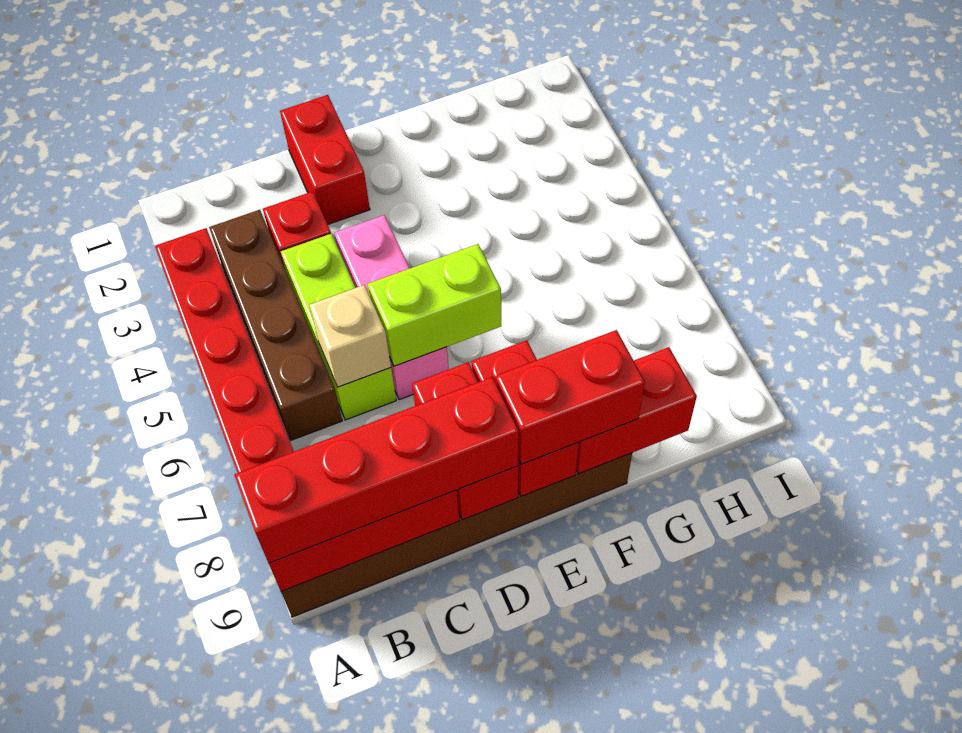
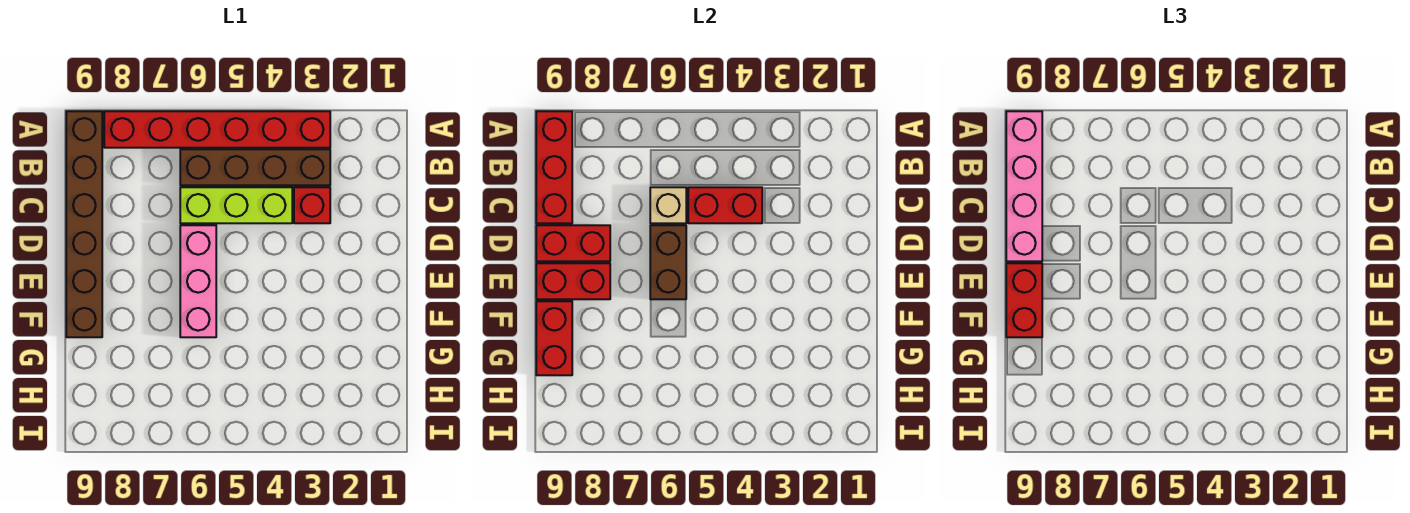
red 1x4 brick [234,377,519,563] -> pink 1x4 brick [1006,111,1042,261]
red 1x2 brick [280,95,370,224] -> red 1x2 brick moved to [688,187,762,223]
pink 1x3 brick [334,215,449,400] -> pink 1x3 brick turned to [180,225,216,337]
lime 1x2 brick [368,244,502,366] -> brown 1x2 brick [650,225,686,299]

